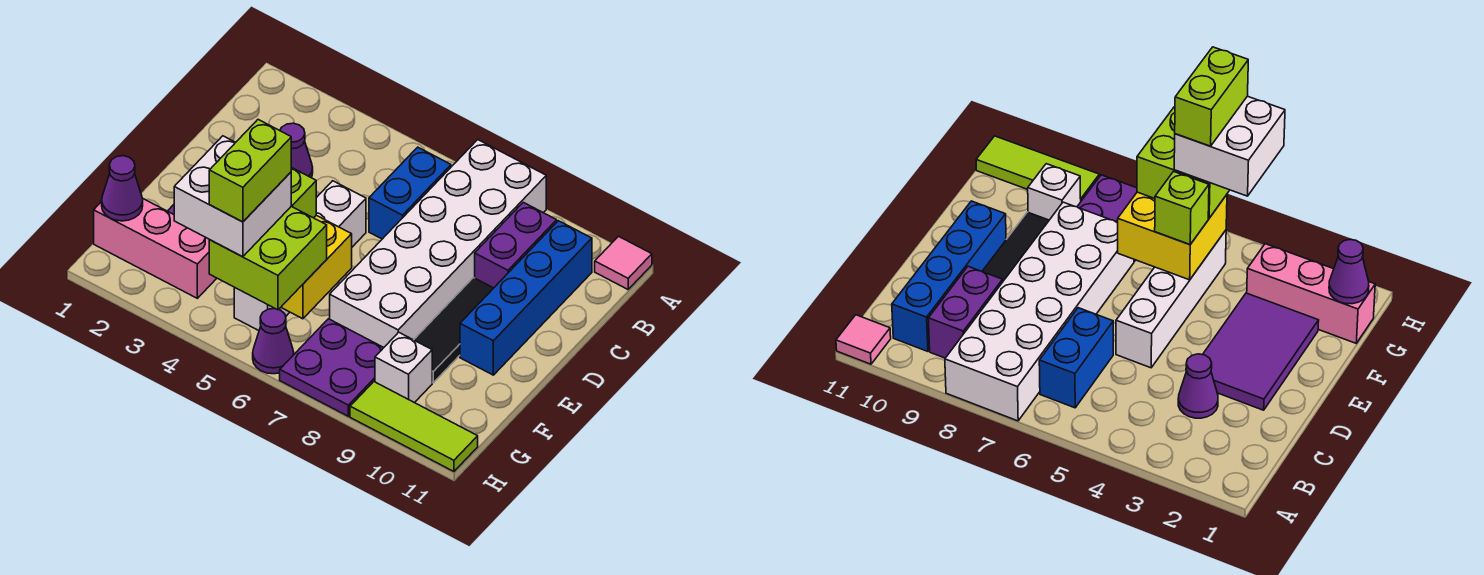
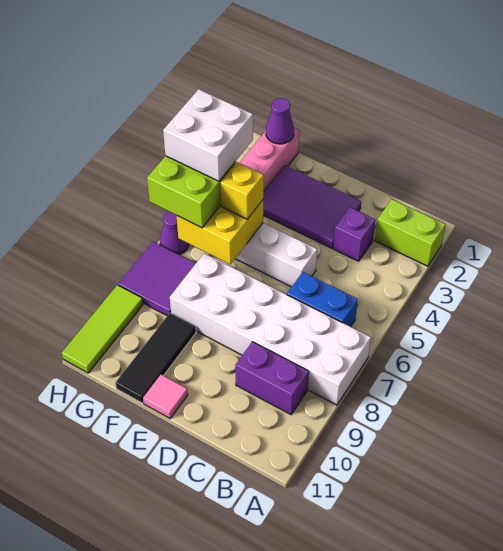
pink 1x1 tile [595,236,652,289] -> pink 1x1 tile moved to [143,375,188,418]
blue 1x4 brick [460,221,592,375] -> none
purple 1x1 cone [280,123,313,178] -> purple 1x1 brick [333,207,375,261]
black 1x3 tile [414,278,493,383] -> black 1x3 tile turned to [116,313,196,403]
lime 1x1 brick [291,167,316,218] -> yellow 1x1 brick [220,162,264,219]
lime 1x2 brick [209,120,291,222] -> lime 1x2 brick moved to [375,199,446,266]
purple 2x2 plate [280,319,384,416] -> purple 2x2 tile [118,242,196,316]
white 1x1 brick [375,332,432,403] -> none

